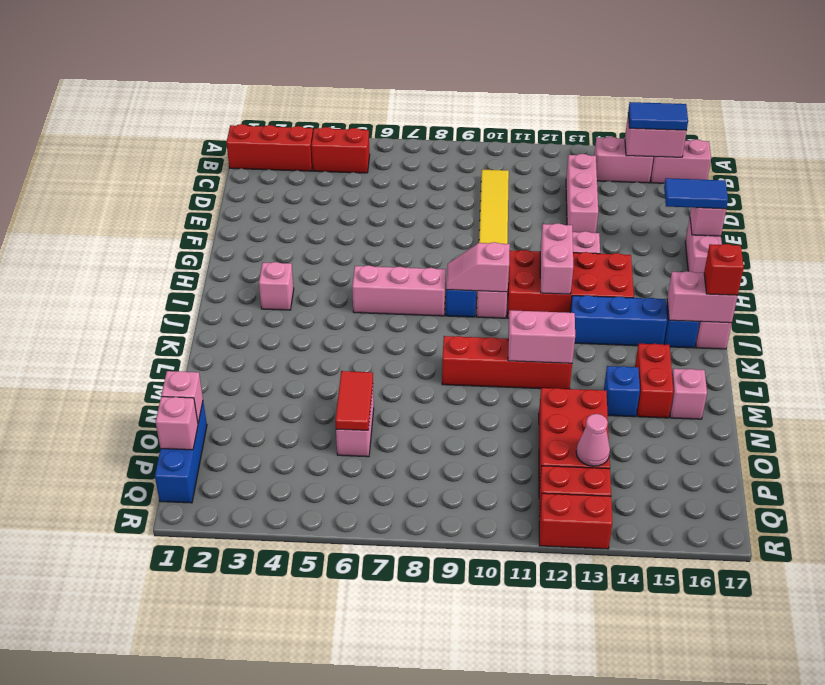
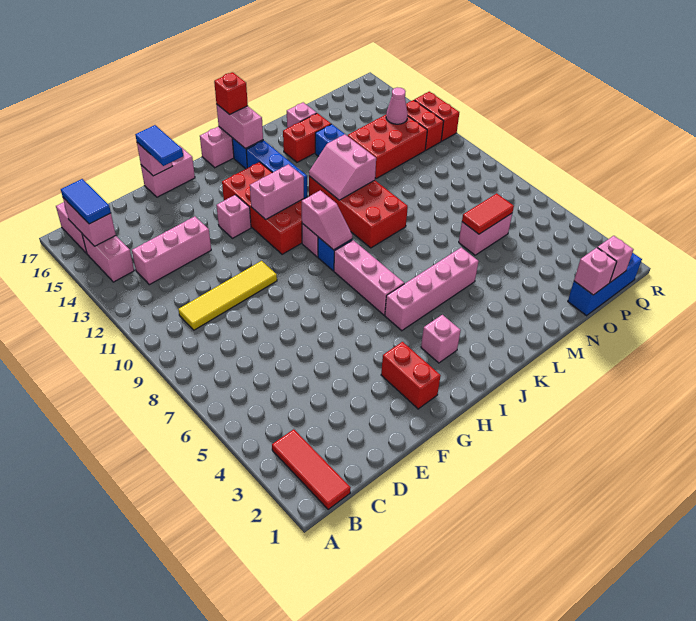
red 1x3 brick [226,124,313,171] -> red 1x3 tile [272,429,351,510]
red 1x2 brick [311,127,370,173] -> red 1x2 brick moved to [381,342,441,409]
none -> pink 1x4 brick [385,248,479,331]
red 1x4 brick [442,336,572,389] -> red 2x4 brick [309,176,408,248]

